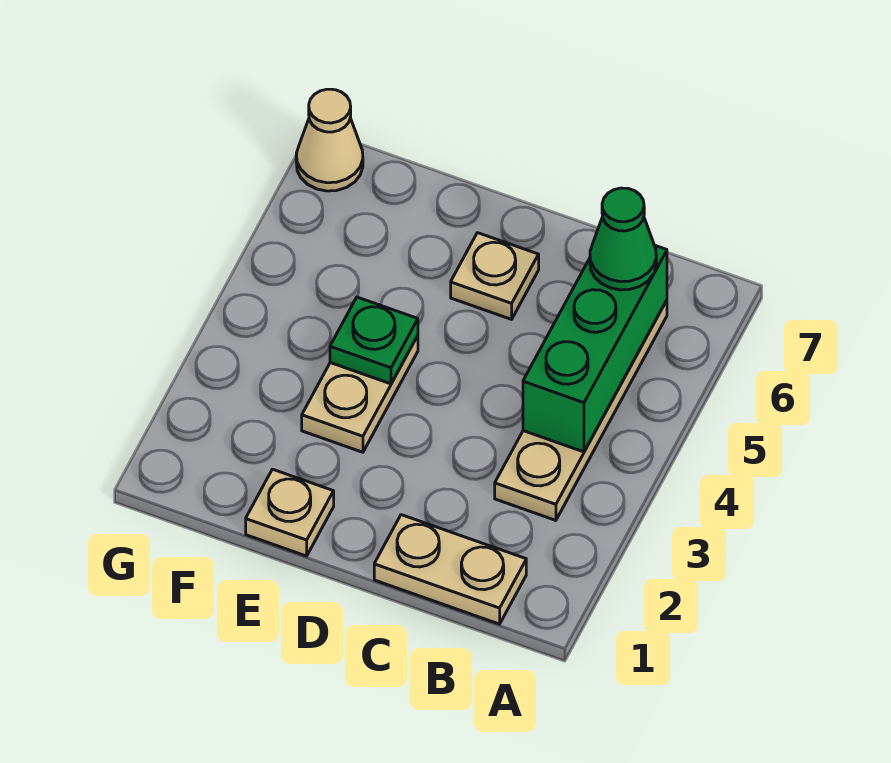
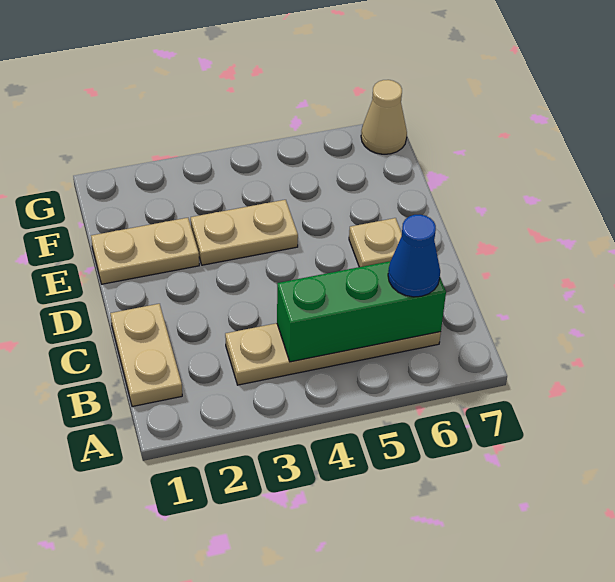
green 1x1 cone [590,188,656,290] -> blue 1x1 cone [388,215,440,297]
tan 1x1 plate [246,469,334,556] -> tan 1x2 plate [91,218,199,284]
green 1x1 plate [330,297,418,384] -> none

